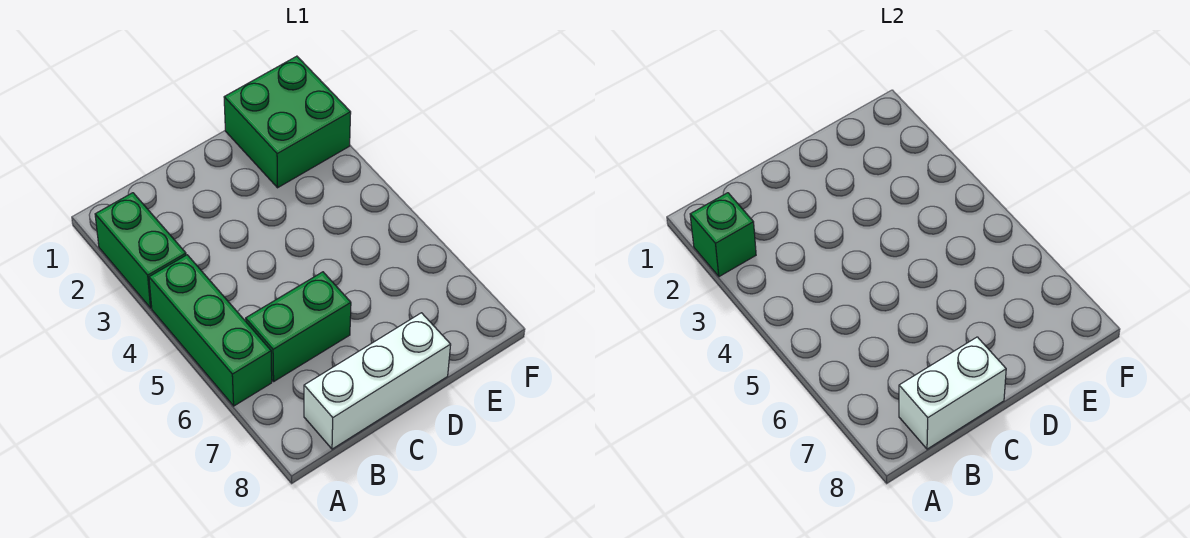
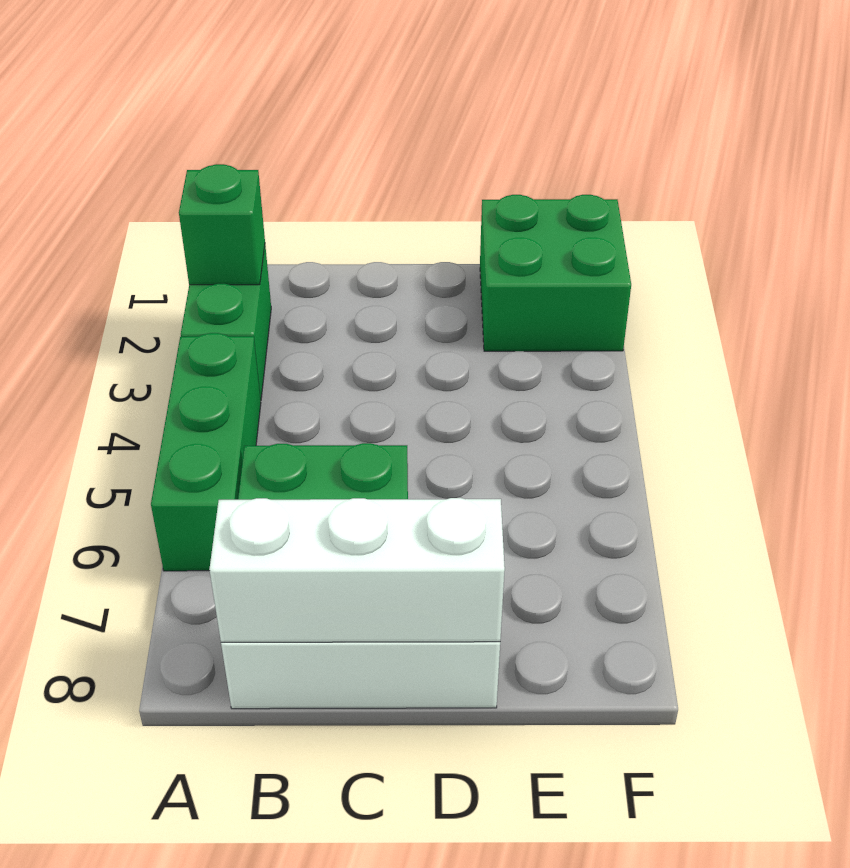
white 1x2 brick [899,337,1006,449] -> white 1x3 brick [209,498,505,642]

